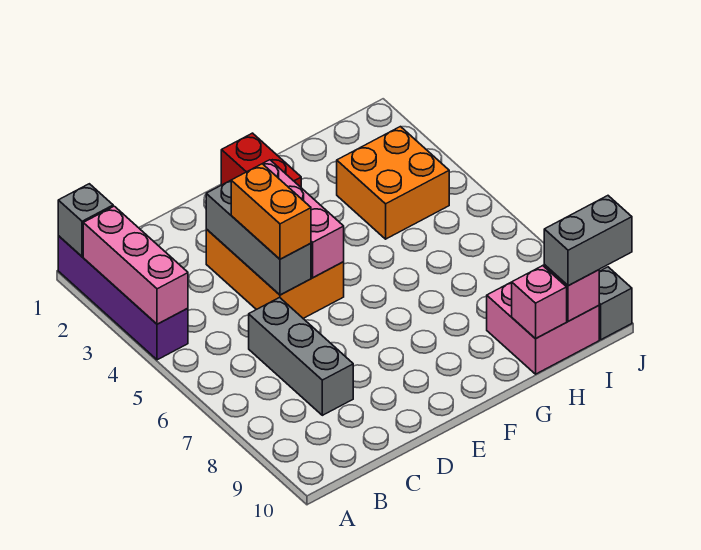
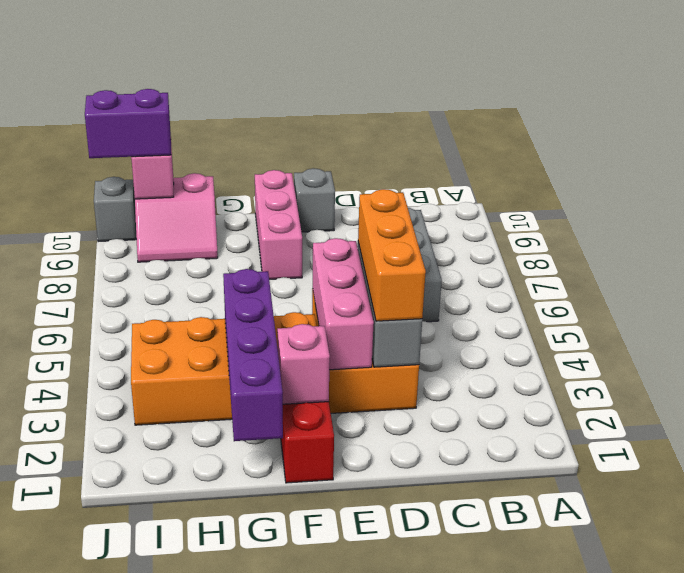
purple 1x4 brick [58,236,188,360] -> purple 1x4 brick moved to [223,269,283,441]
grey 1x1 brick [58,184,113,257] -> grey 1x1 brick moved to [294,168,335,232]
pink 1x3 brick [83,206,188,324] -> pink 1x3 brick moved to [255,170,302,279]
orange 1x2 brick [231,164,311,259] -> orange 1x3 brick [358,189,426,321]
orange 2x2 brick [337,127,449,239] -> orange 2x4 brick [131,312,317,425]
pink 2x2 brick [487,265,599,374] -> pink 2x2 slope [135,173,218,262]
pink 1x1 brick [512,266,567,339] -> pink 1x1 brick moved to [277,324,330,404]
grey 1x2 brick [544,196,632,286] -> purple 1x2 brick [85,89,171,158]

